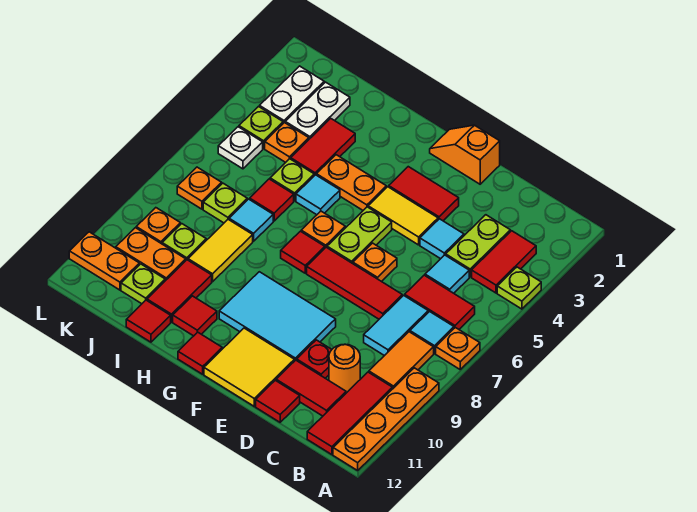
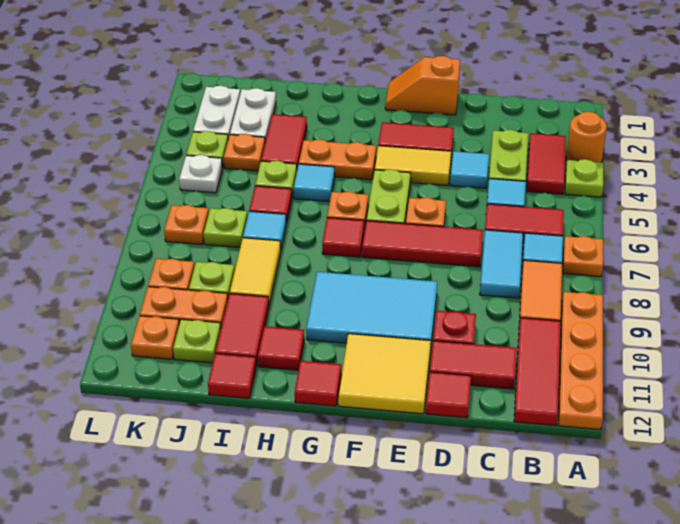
orange 1x1 round brick [329,344,360,393] -> orange 1x1 round brick moved to [566,112,607,162]
orange 1x2 plate [69,232,139,290] -> orange 1x1 plate [131,316,179,359]

